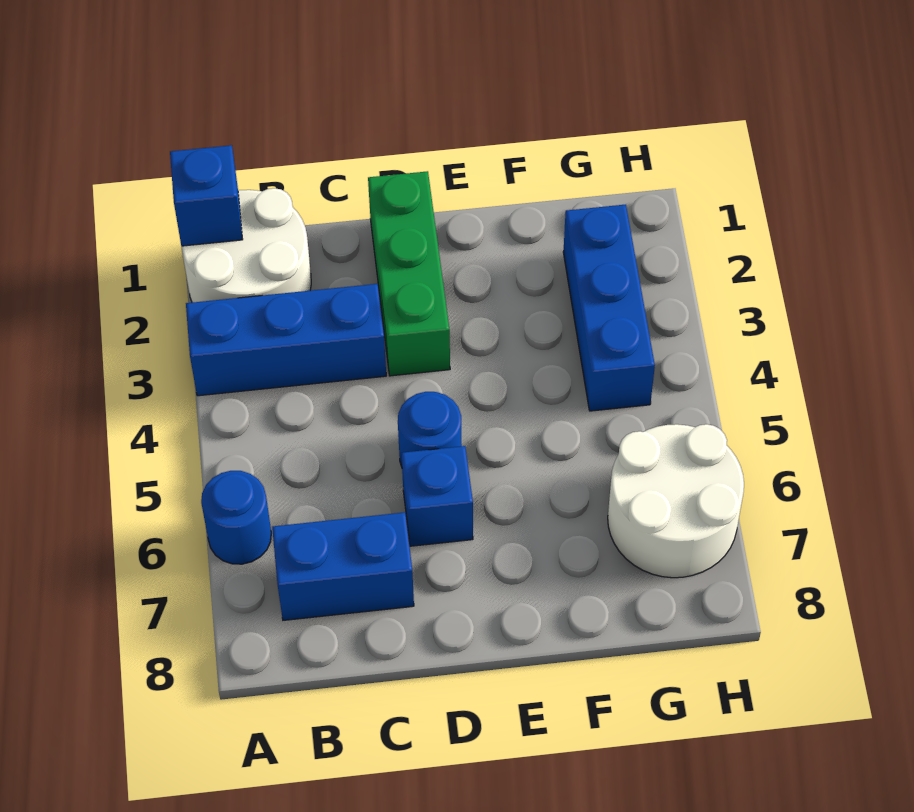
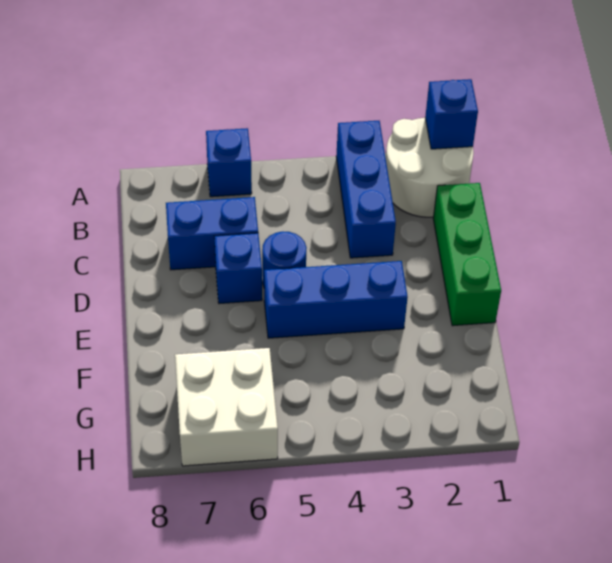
blue 1x1 round brick [201,471,271,564] -> blue 1x1 brick [206,128,252,197]
blue 1x2 brick [272,512,414,620] -> blue 1x2 brick turned to [166,197,258,270]
green 1x3 brick [368,171,450,376] -> green 1x3 brick turned to [433,183,501,326]
blue 1x3 brick [563,205,655,411] -> blue 1x3 brick moved to [264,261,408,338]
white 2x2 round brick [608,424,744,578] -> white 2x2 brick [175,348,278,466]

